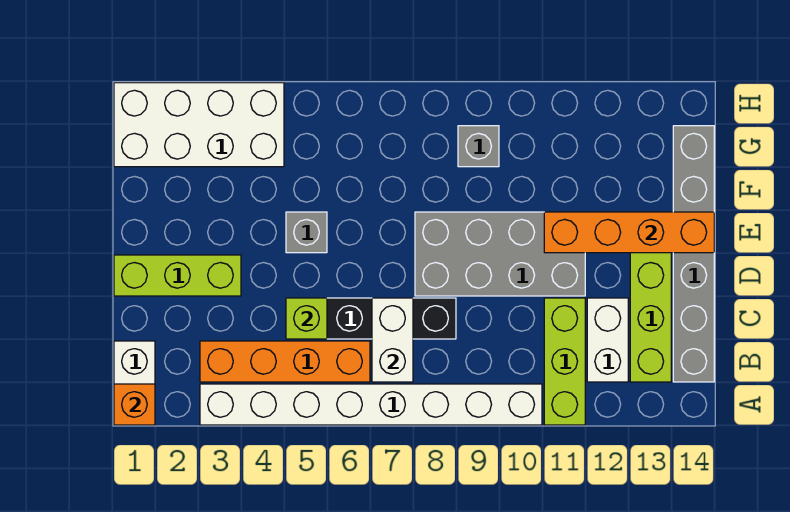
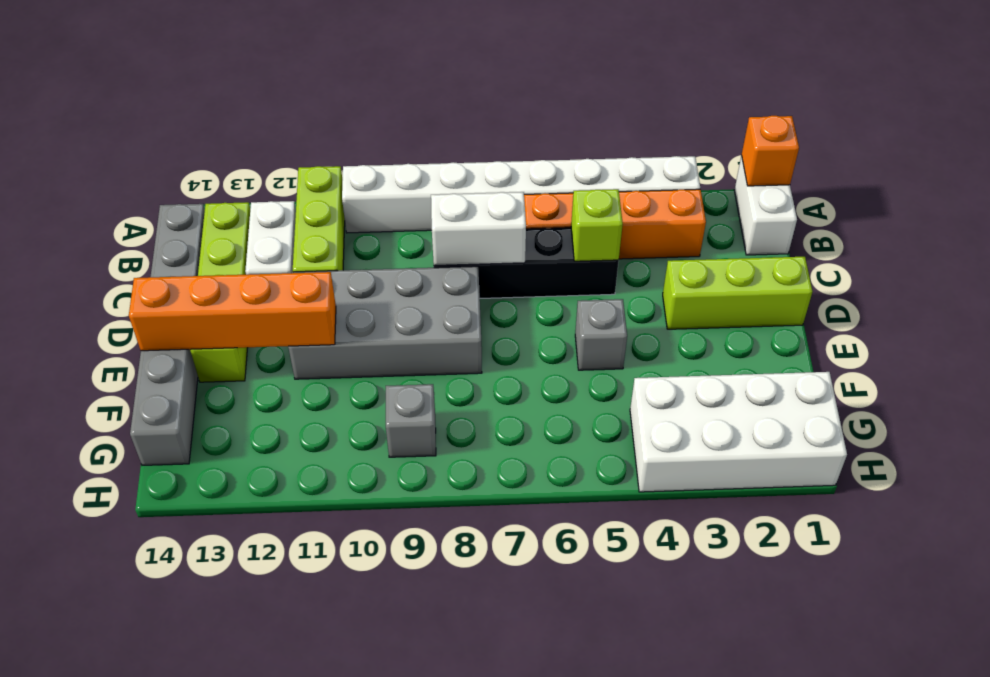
white 1x2 brick [372,298,413,382] -> white 1x2 brick turned to [431,192,526,266]

